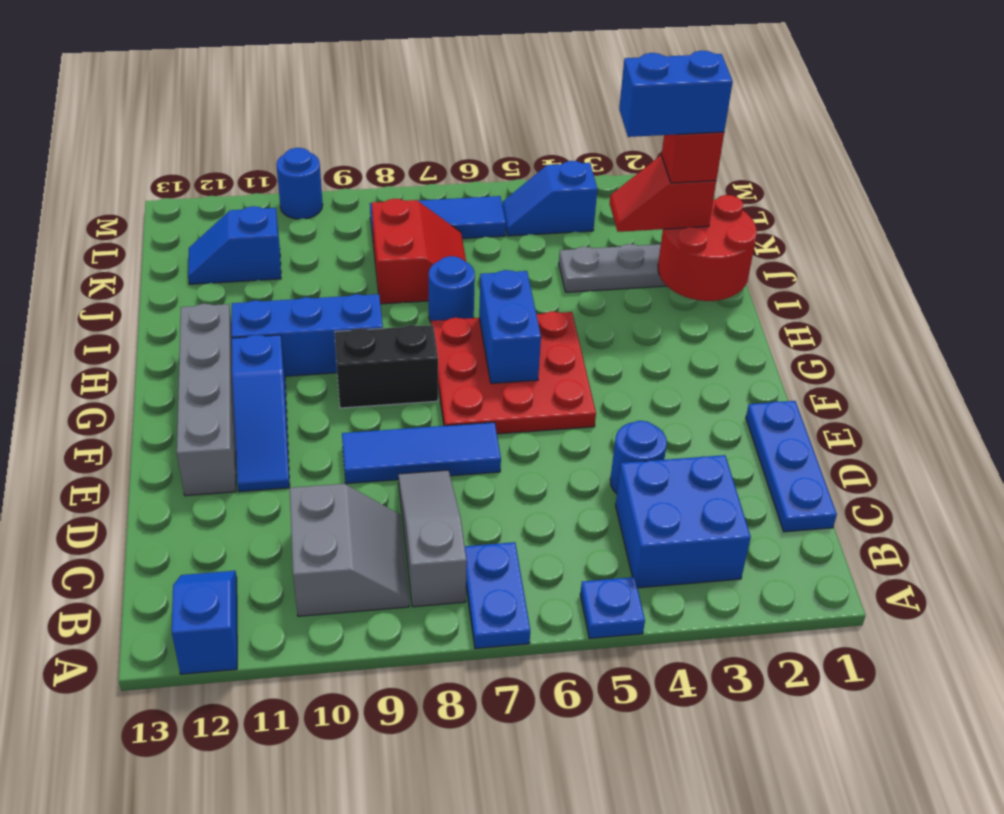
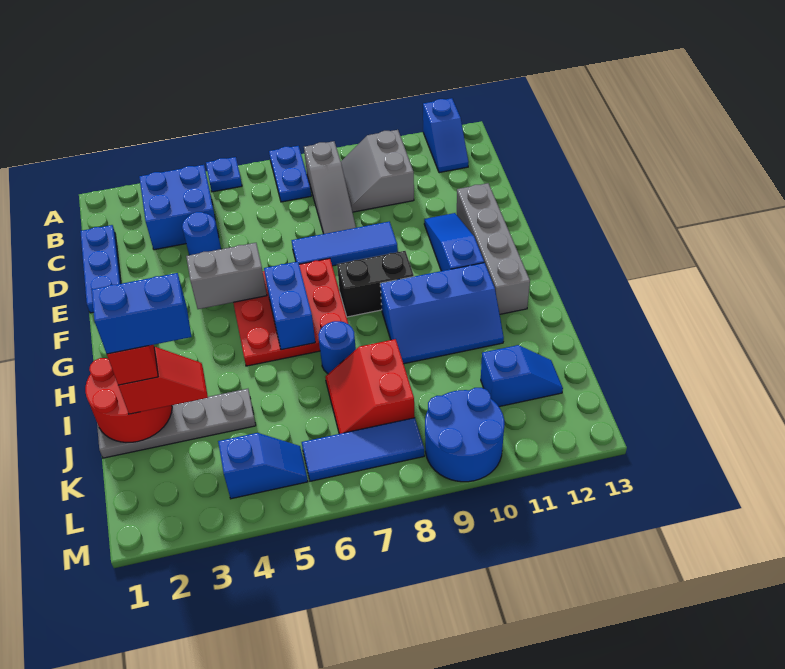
none -> grey 1x2 brick [186,243,267,309]
blue 1x1 round brick [276,148,323,219] -> blue 2x2 round brick [425,388,505,482]

